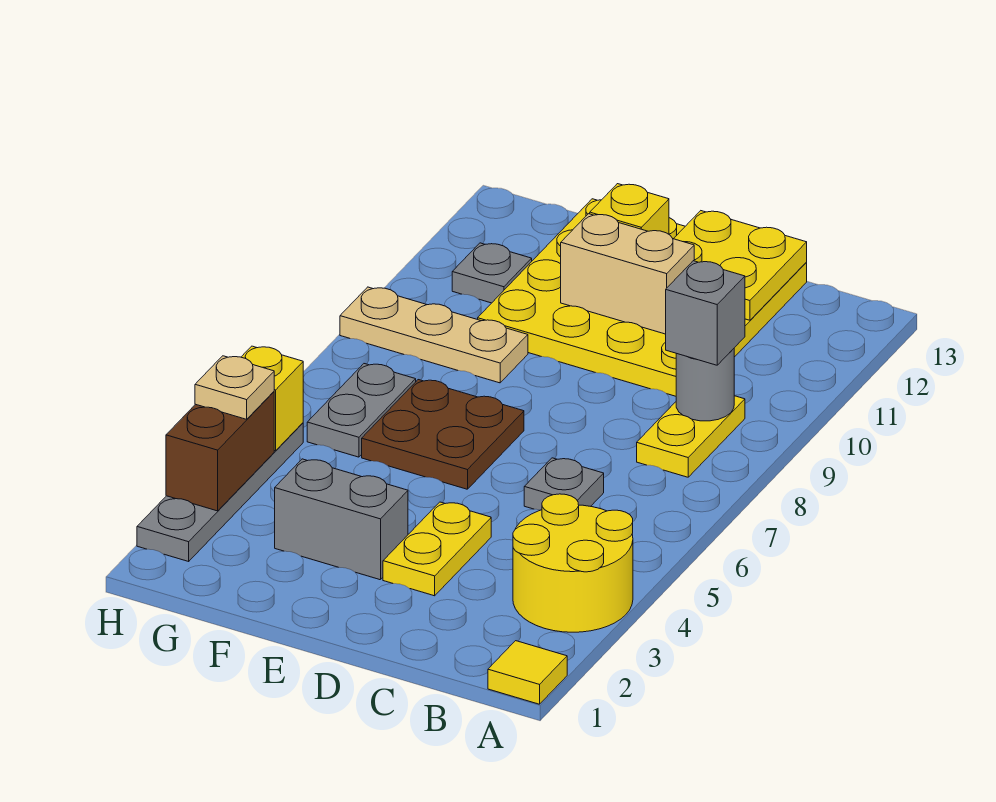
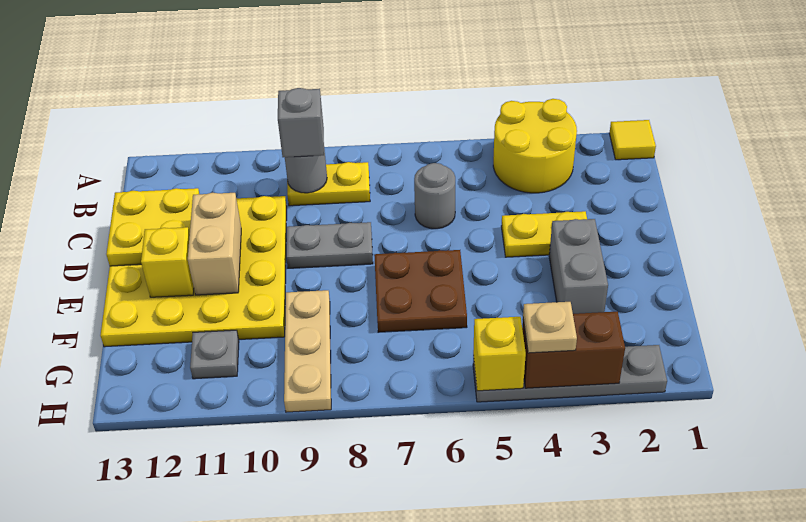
grey 1x1 plate [524,458,604,510] -> grey 1x1 round brick [414,163,455,229]
grey 1x2 plate [307,364,416,457] -> grey 1x2 plate moved to [286,222,373,268]

